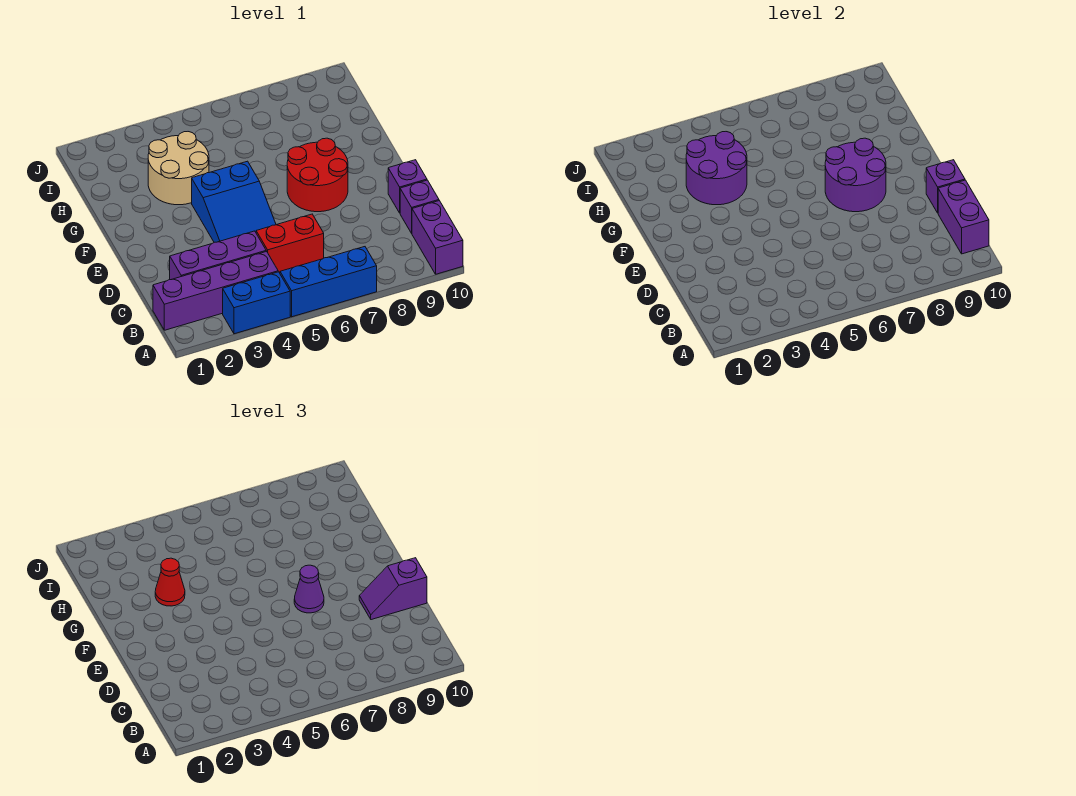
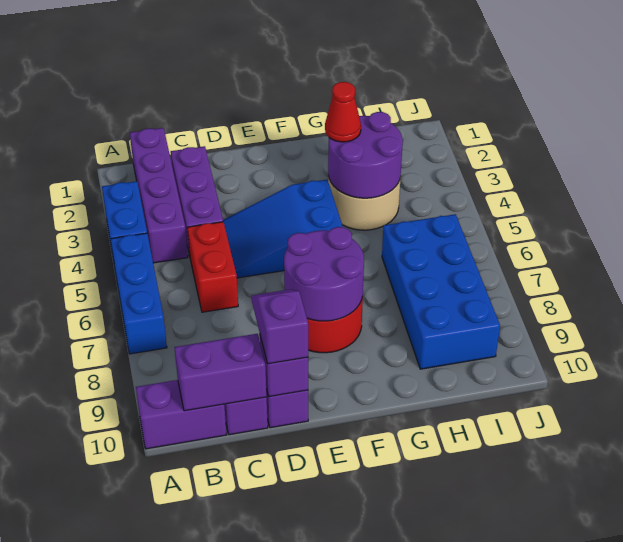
purple 1x1 cone [294,565,324,613] -> none
none -> blue 2x4 brick [382,214,500,369]

